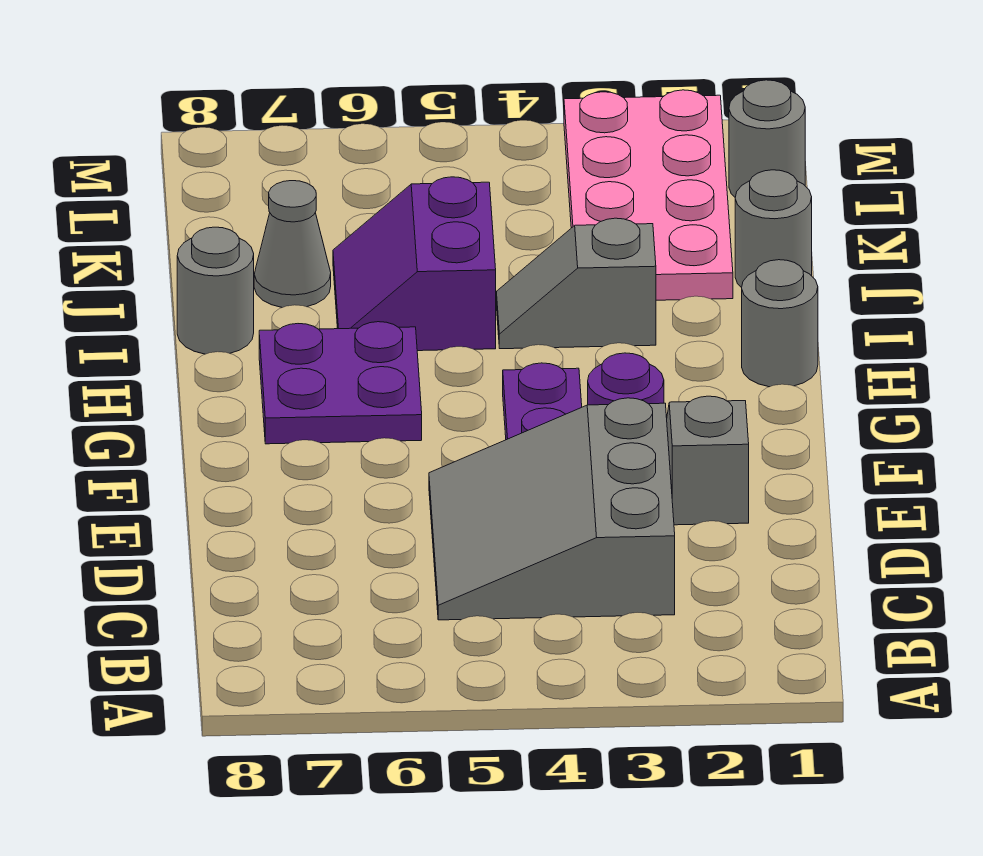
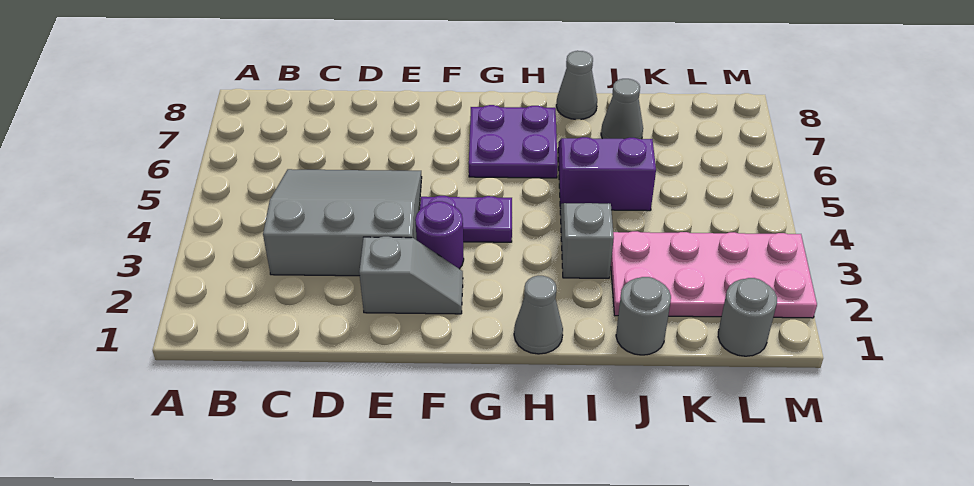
grey 1x1 round brick [742,260,818,387] -> grey 1x1 cone [514,276,563,354]
grey 1x1 round brick [177,227,254,354] -> grey 1x1 cone [556,51,597,119]

